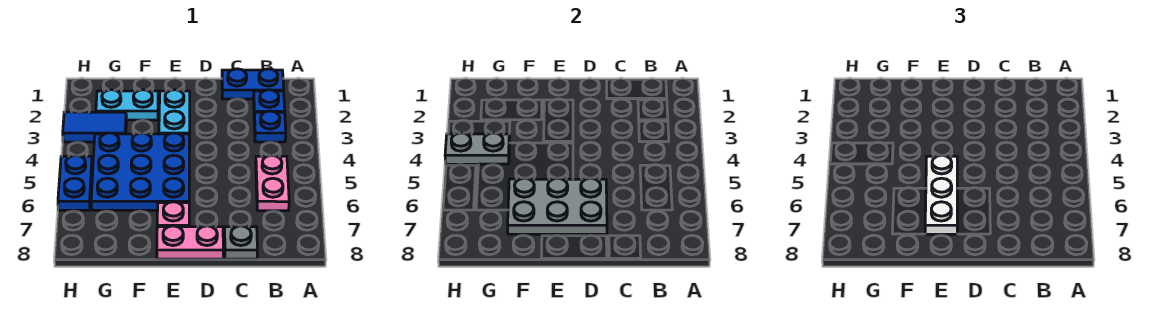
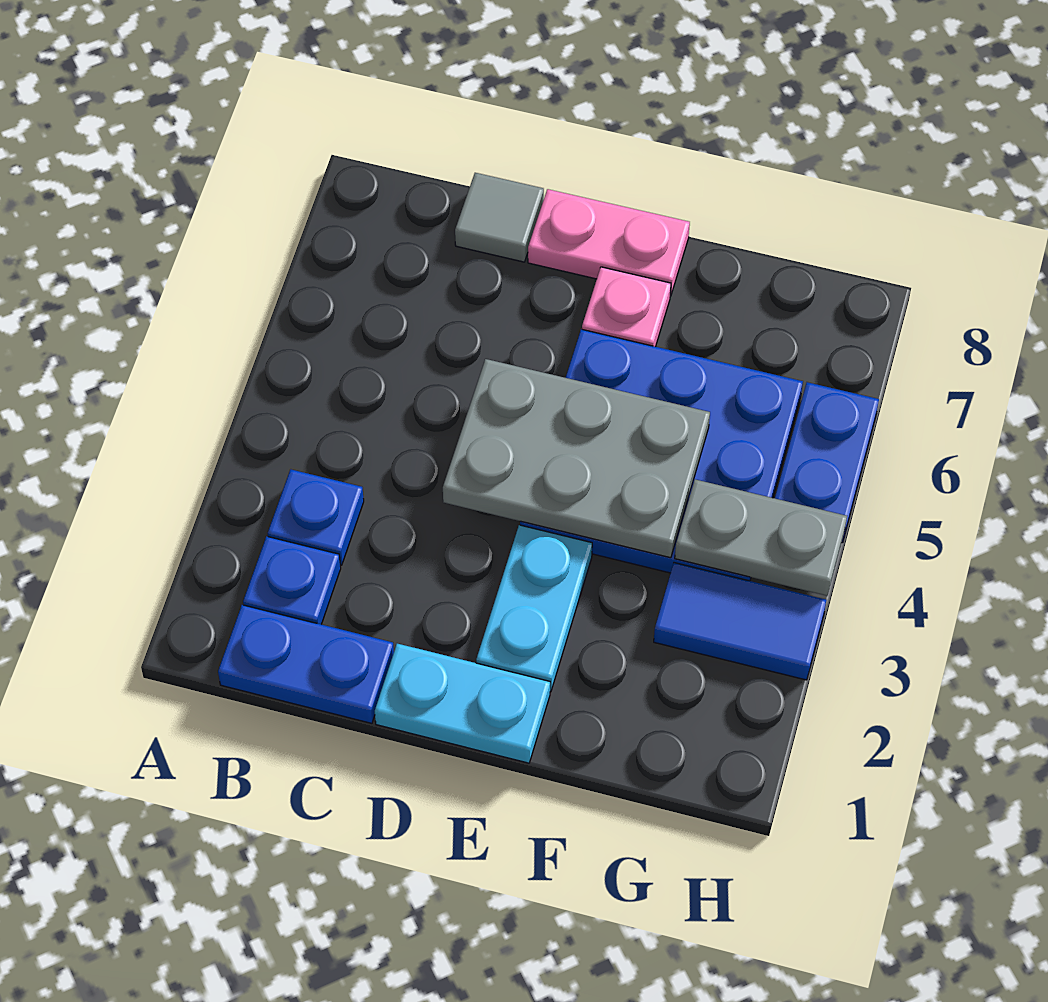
pink 1x2 plate [256,155,289,211] -> none
grey 1x1 plate [224,226,257,259] -> grey 1x1 tile [455,173,544,262]
grey 2x3 plate [508,178,607,234] -> grey 2x3 plate moved to [443,359,710,558]
white 1x3 plate [925,155,957,234] -> none
cyan 1x2 plate [96,90,158,120] -> cyan 1x2 plate moved to [375,644,550,763]

